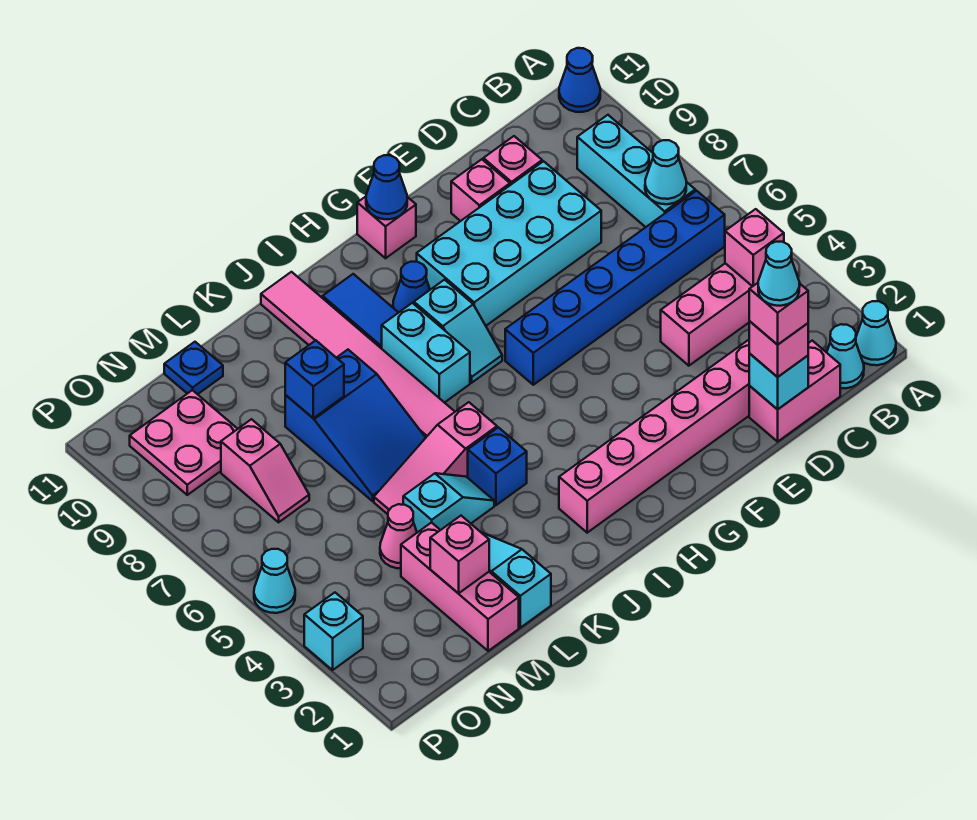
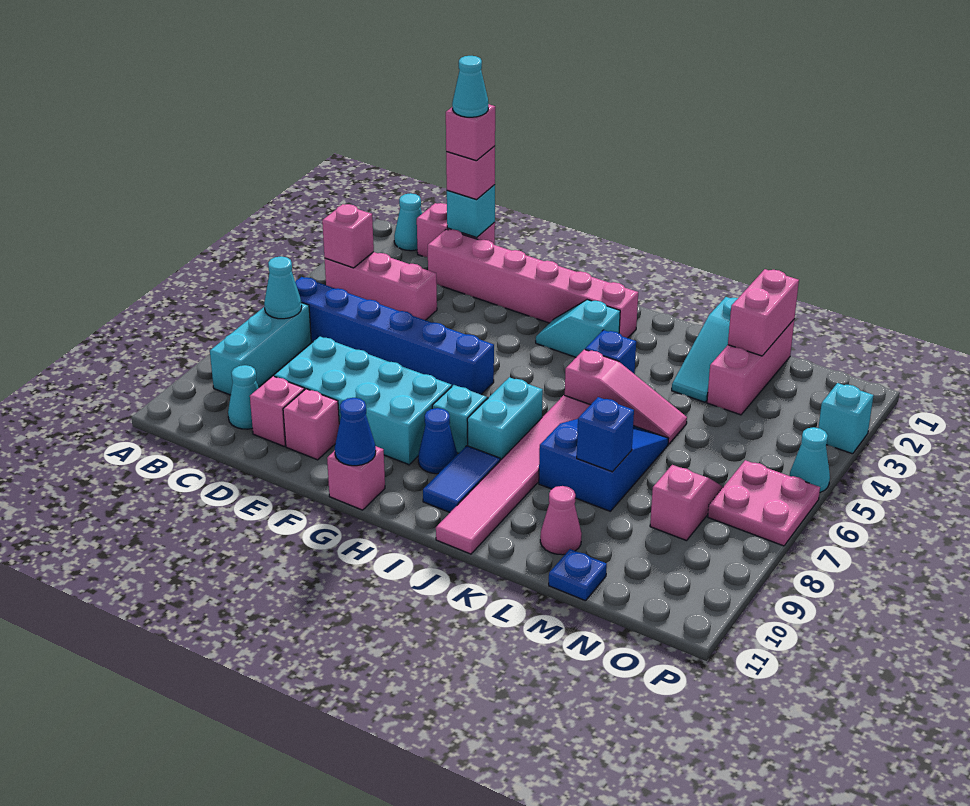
cyan 1x1 cone [856,301,896,365] -> cyan 1x1 cone moved to [228,365,259,429]
blue 1x1 cone [559,48,600,112] -> none
cyan 1x2 slope [403,473,494,533] -> cyan 1x2 slope moved to [536,300,620,357]
pink 1x1 brick [430,516,489,593] -> pink 1x2 brick [728,269,799,356]
pink 1x1 cone [380,504,417,568] -> pink 1x1 cone moved to [540,486,582,555]
pink 2x2 plate [130,390,237,495] -> pink 2x2 plate moved to [708,460,820,546]

